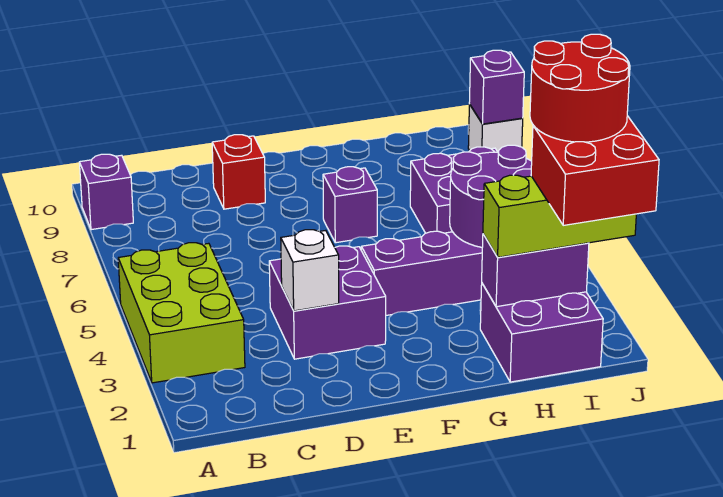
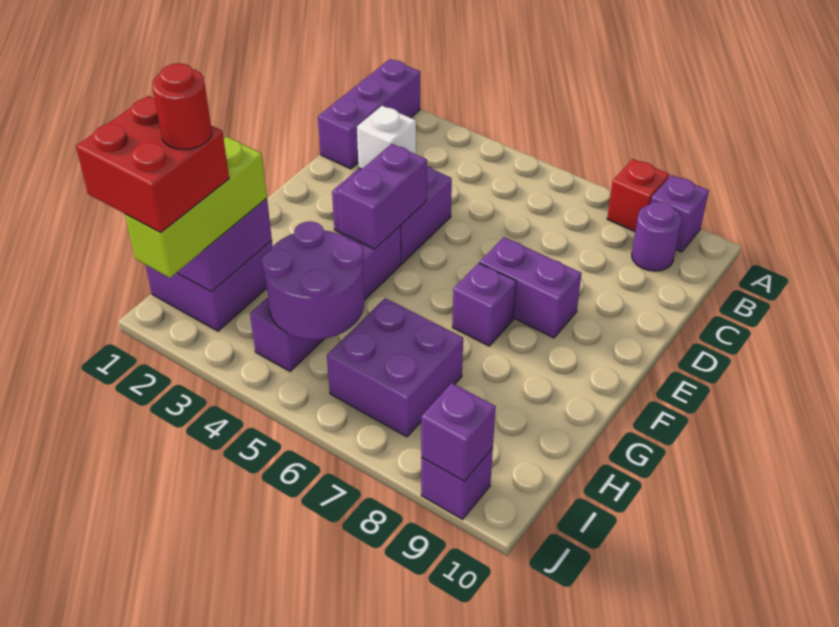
none -> purple 1x3 brick [318,59,420,169]
lime 2x3 brick [118,243,245,383] -> none
none -> purple 1x1 round brick [632,202,681,271]
red 1x1 brick [212,135,265,209] -> red 1x1 brick moved to [607,159,669,231]
none -> purple 1x2 brick [337,144,427,249]
none -> purple 1x2 brick [480,237,582,338]
red 2x2 round brick [530,34,630,142] -> red 1x1 round brick [152,63,212,150]
white 1x1 brick [468,104,523,152] -> purple 1x1 brick [421,448,493,519]

